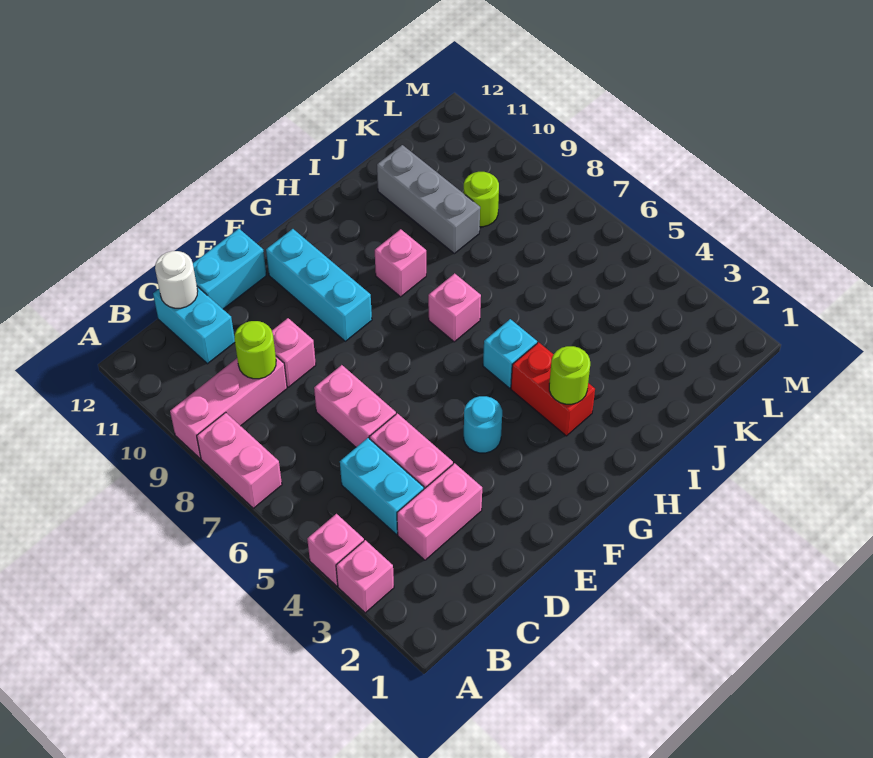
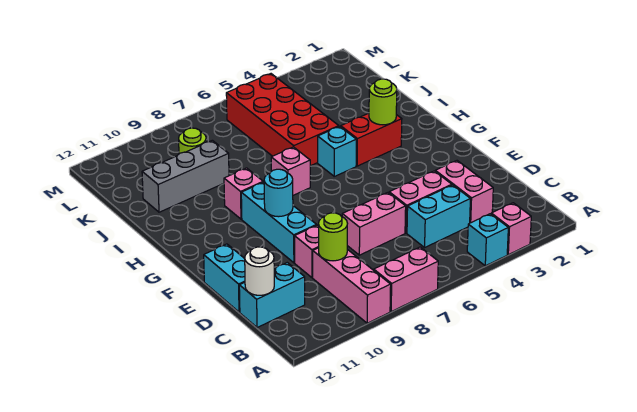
pink 1x1 brick [307,514,364,586] -> cyan 1x1 brick [467,214,508,266]
cyan 1x1 round brick [464,396,502,453] -> cyan 1x1 round brick moved to [264,169,293,217]
cyan 1x3 brick [266,229,372,341] -> cyan 1x3 brick turned to [241,182,317,263]
none -> red 2x4 brick [226,74,339,166]

